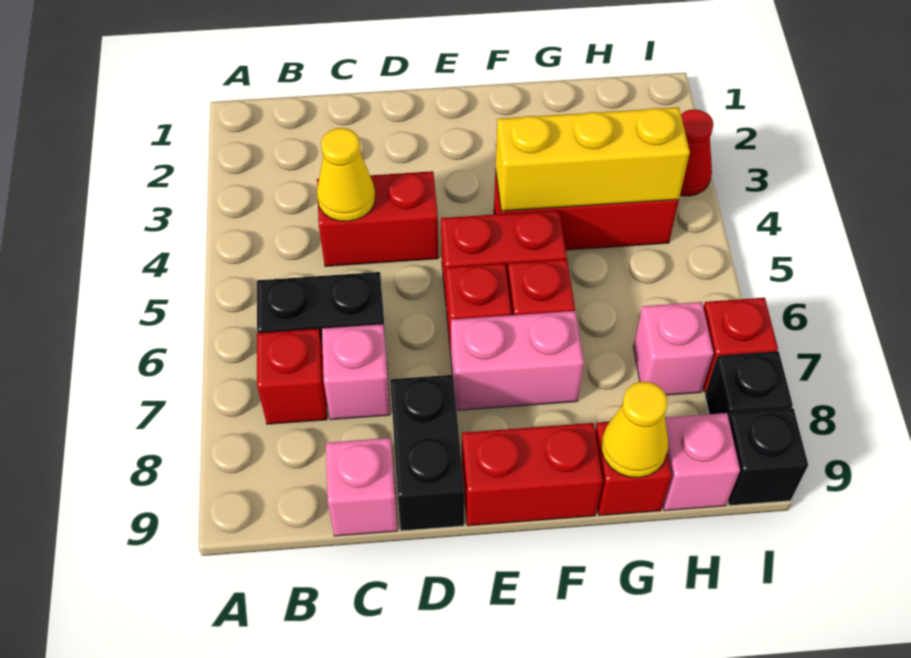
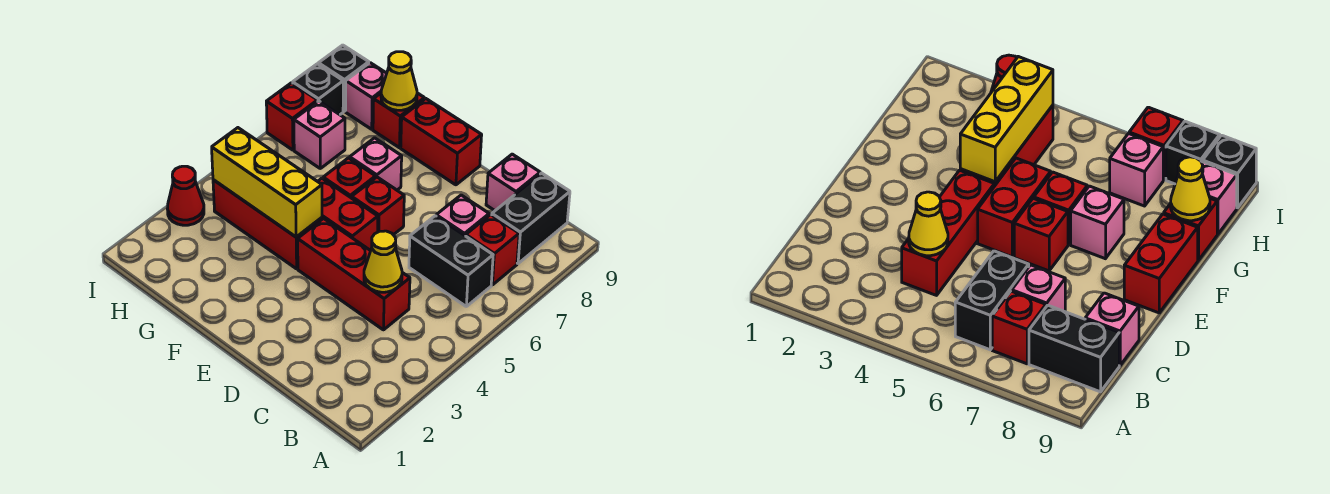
red 1x2 brick [317,171,439,266] -> red 1x3 brick [298,219,410,330]
black 1x2 brick [390,375,464,531] -> black 1x2 brick moved to [492,173,570,264]
pink 1x2 brick [451,311,584,410] -> pink 1x1 brick [350,138,402,190]

